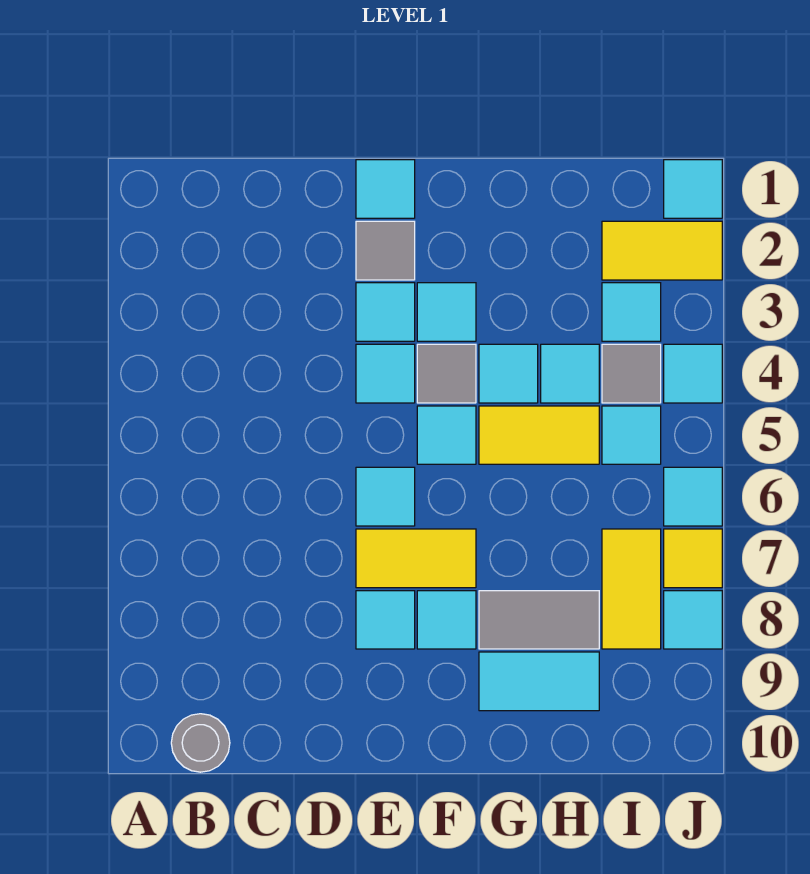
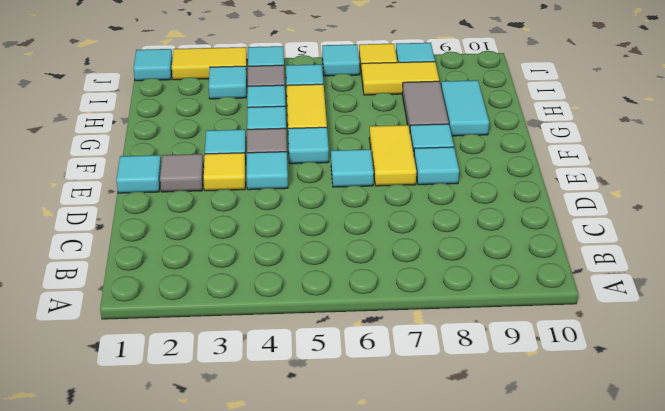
grey 1x1 round brick [171,714,230,772] -> none
cyan 1x1 tile [356,283,415,341] -> yellow 1x1 tile [203,153,245,191]
yellow 1x2 tile [602,221,722,280] -> yellow 1x2 tile turned to [172,47,247,80]

